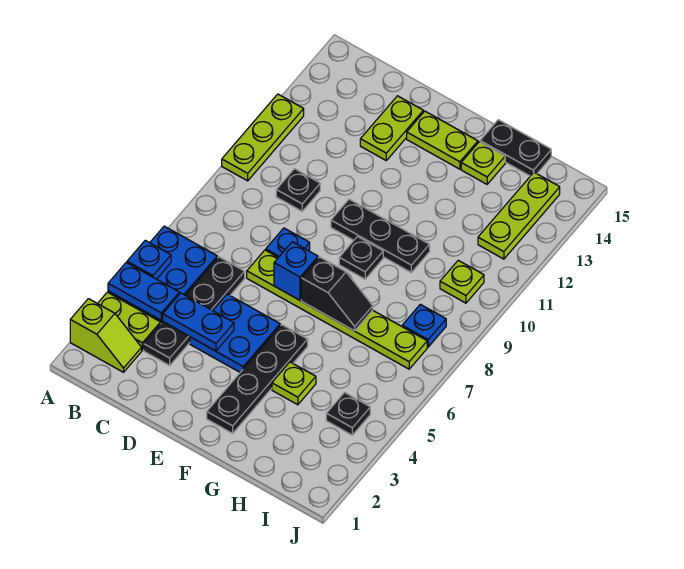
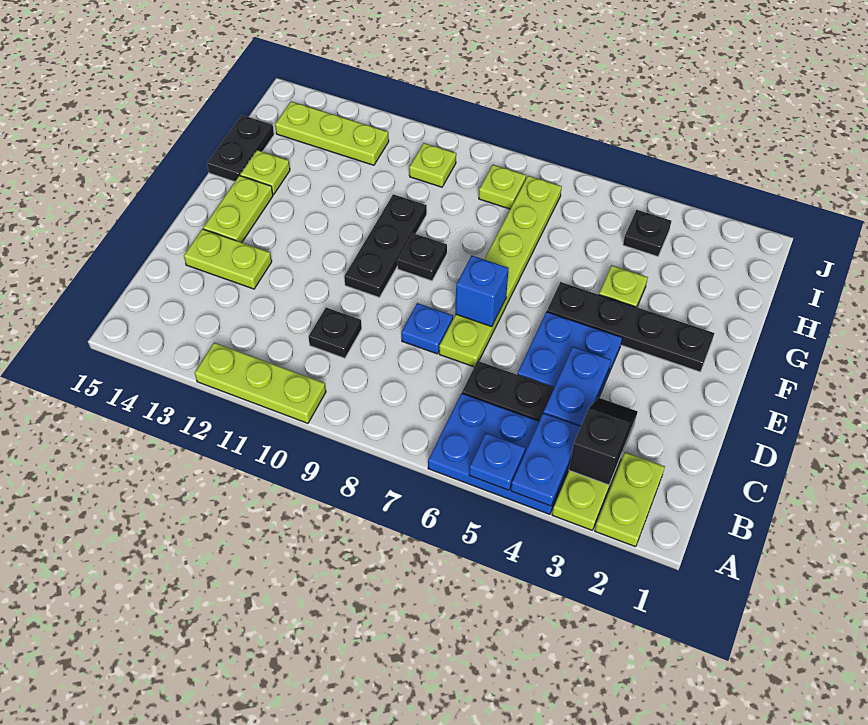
lime 1x2 slope [70,299,142,372] -> lime 1x2 plate [595,452,665,547]
black 1x2 slope [301,257,373,331] -> black 1x2 slope moved to [569,398,638,485]
blue 1x1 plate [402,304,446,347] -> lime 1x1 plate [479,165,526,209]

